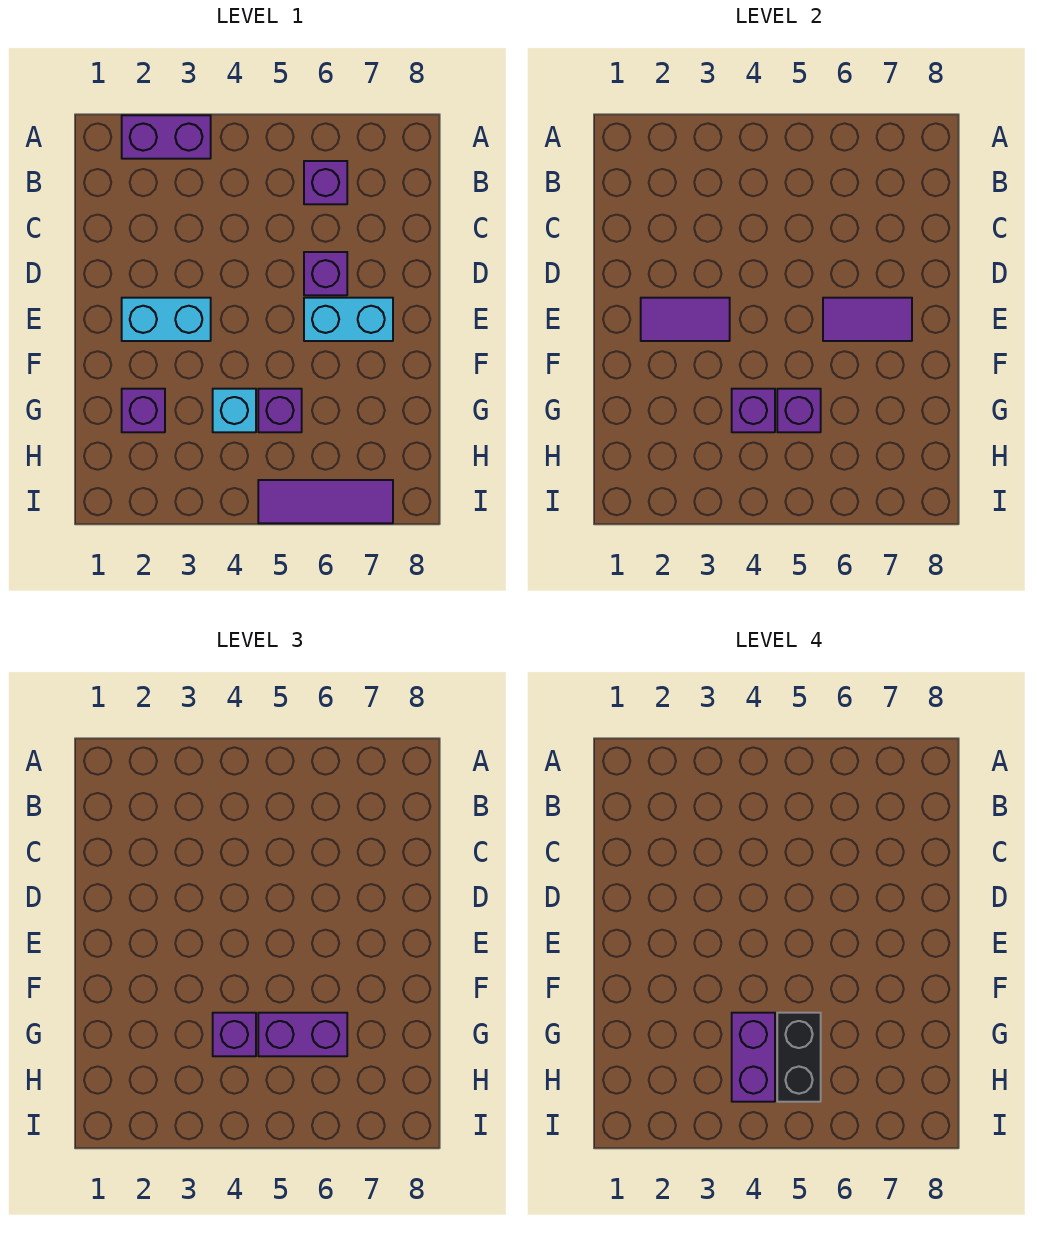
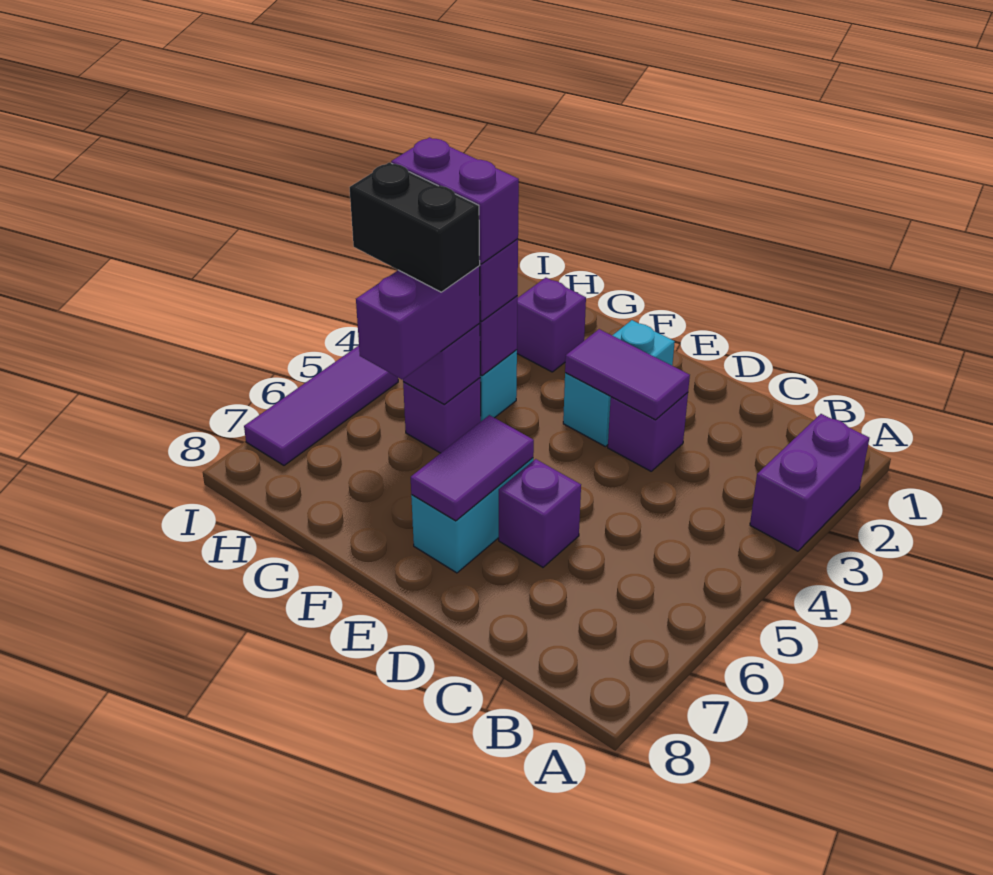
purple 1x1 brick [304,161,347,204] -> purple 1x1 brick moved to [608,393,688,471]
purple 1x2 tile [641,298,730,341] -> purple 1x2 tile turned to [565,329,690,420]

